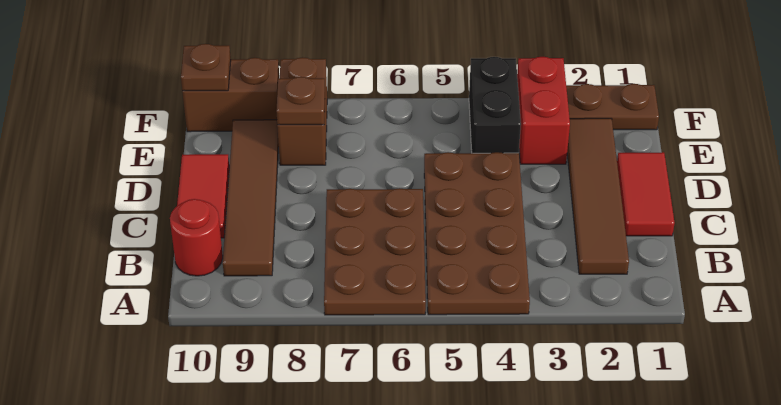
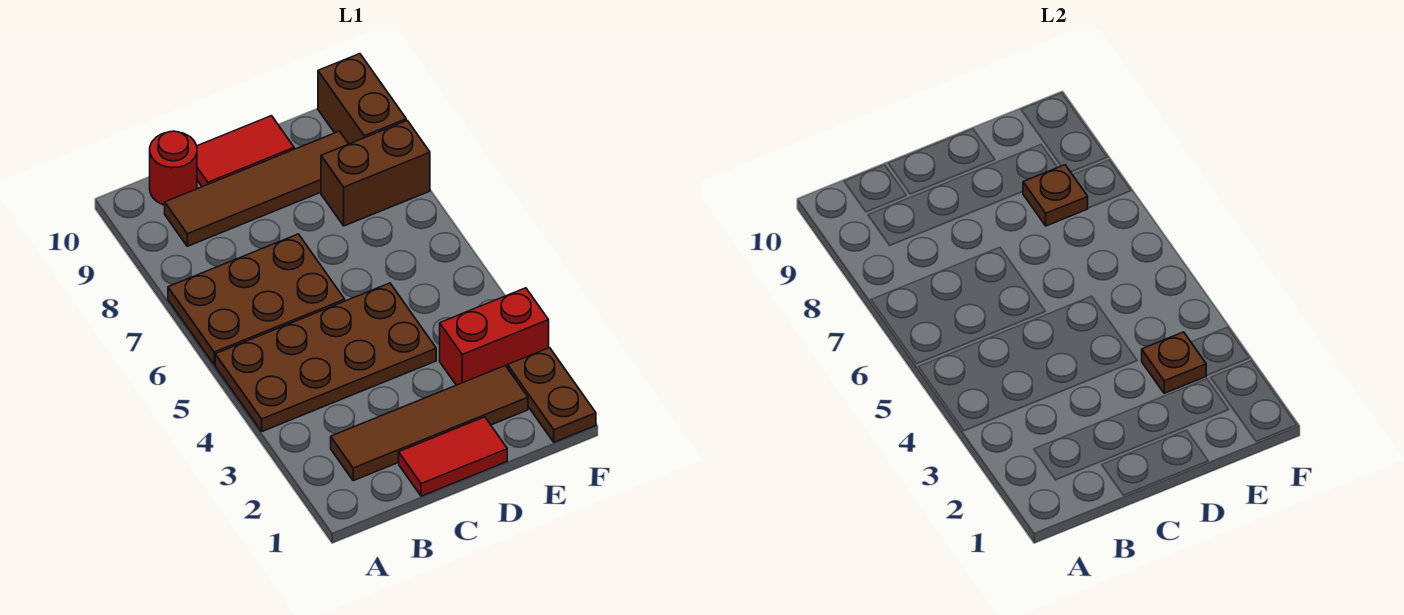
black 1x2 brick [469,57,521,153] -> none
brown 1x1 plate [181,44,231,91] -> brown 1x1 plate moved to [1142,332,1207,393]

